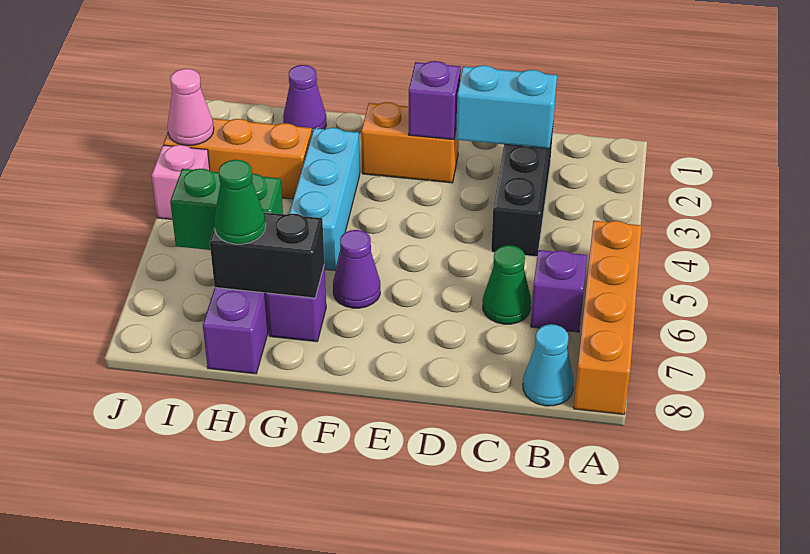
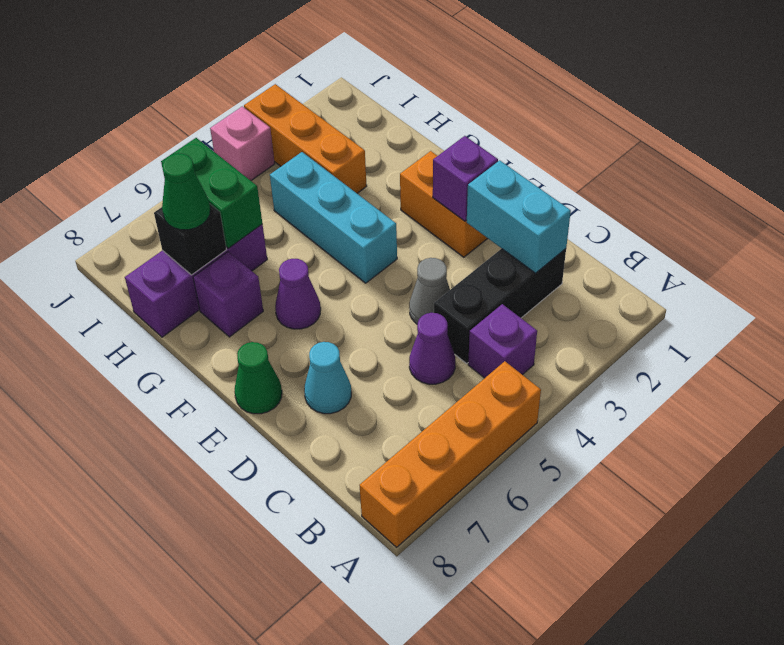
purple 1x1 brick [531,250,587,332] -> purple 1x1 brick moved to [468,304,537,378]
cyan 1x1 cone [523,324,574,406] -> cyan 1x1 cone moved to [304,342,351,414]
green 1x1 cone [483,245,531,324] -> green 1x1 cone moved to [234,342,282,414]
none -> grey 1x1 cone [409,258,450,324]
cyan 1x3 brick [289,128,360,270] -> cyan 1x3 brick turned to [270,152,397,283]
black 1x2 brick [210,212,324,298] -> black 1x1 brick [154,204,227,275]
purple 1x1 cone [283,65,326,133] -> purple 1x1 cone moved to [409,313,455,384]
pink 1x1 cone [167,69,214,145] -> none

